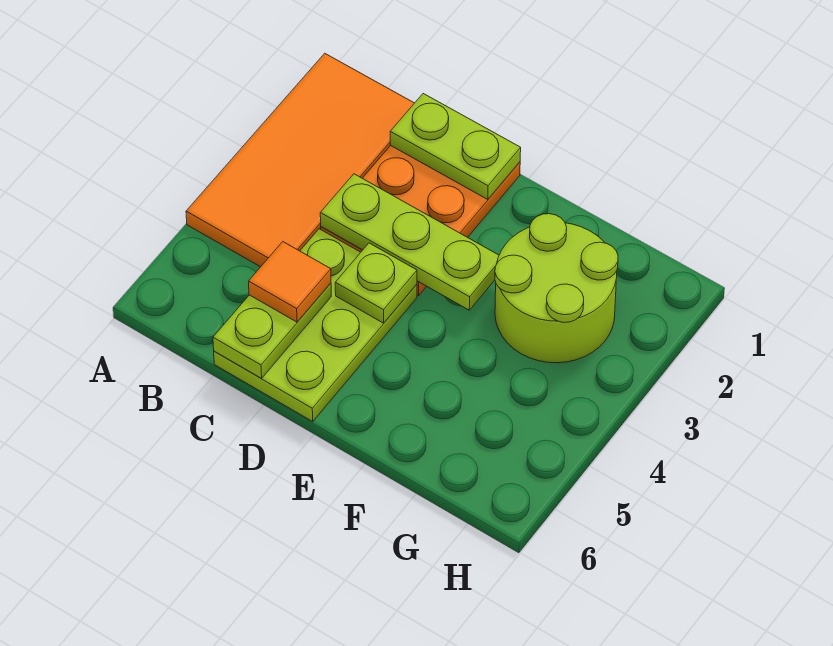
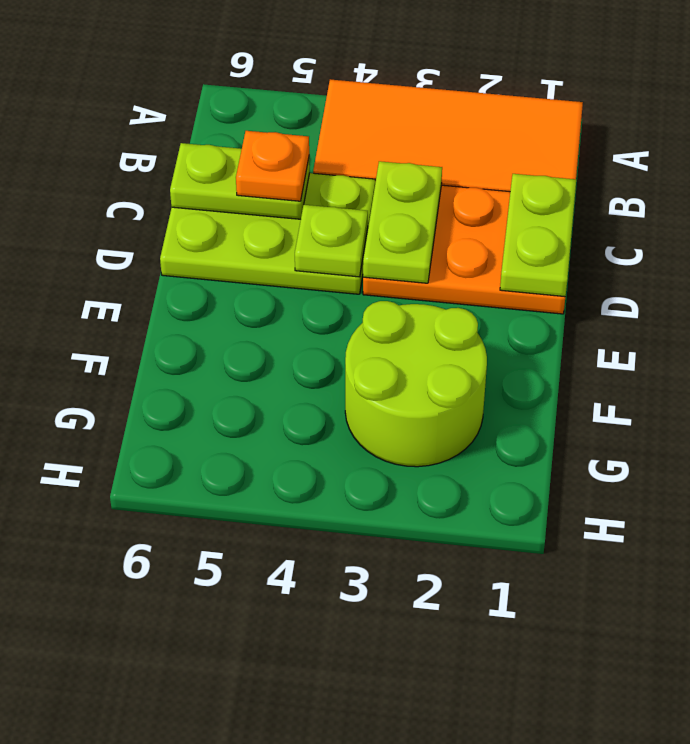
lime 1x3 plate [320,174,499,310] -> lime 1x2 plate [363,161,442,283]
orange 1x1 tile [249,242,331,322] -> orange 1x1 plate [236,131,309,201]

